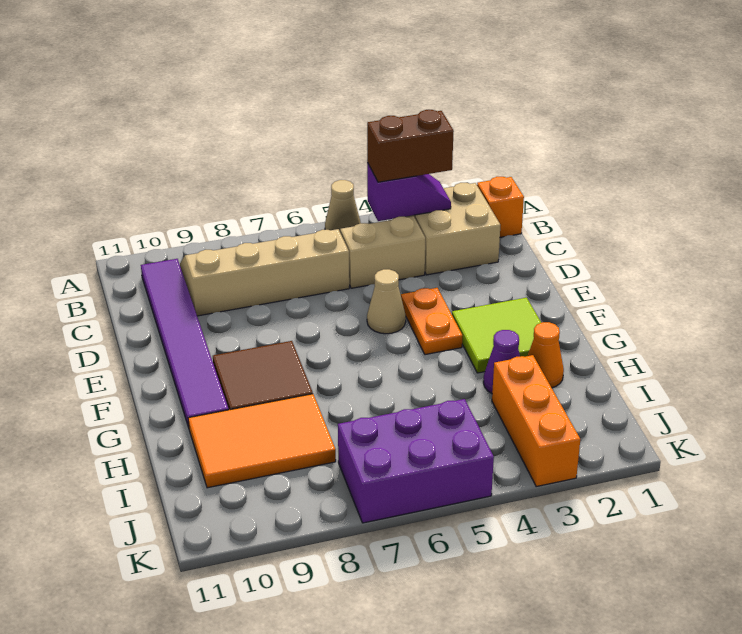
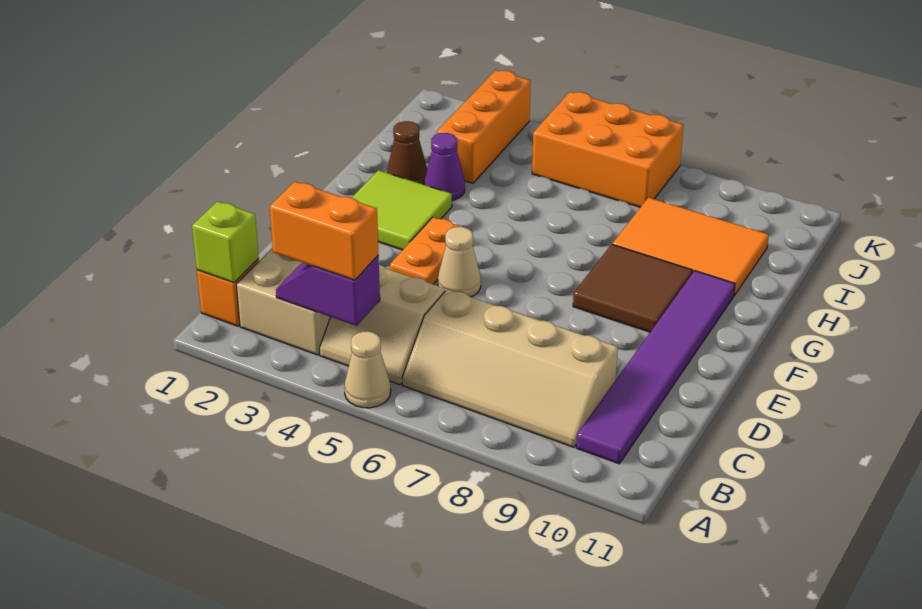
none -> lime 1x1 brick [192,201,259,283]
brown 1x2 brick [367,110,454,182] -> orange 1x2 brick [270,182,379,280]
orange 1x1 cone [528,322,564,388] -> brown 1x1 cone [387,121,427,184]
purple 2x3 brick [338,399,494,523] -> orange 2x3 brick [532,92,683,207]

